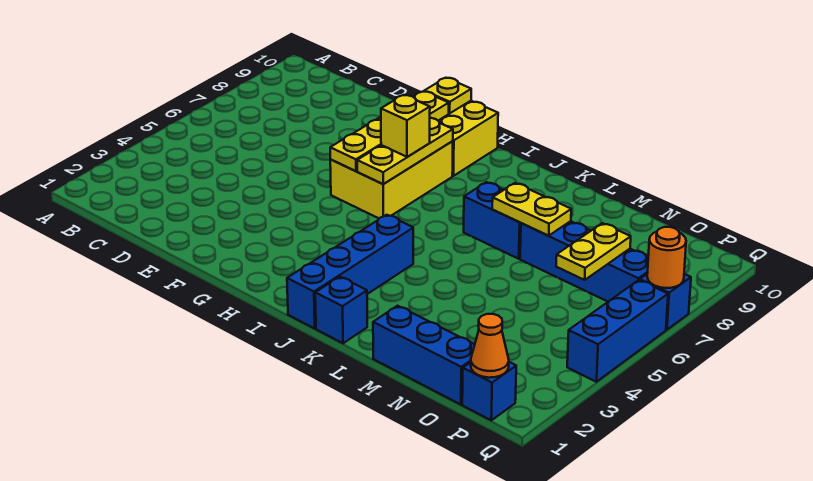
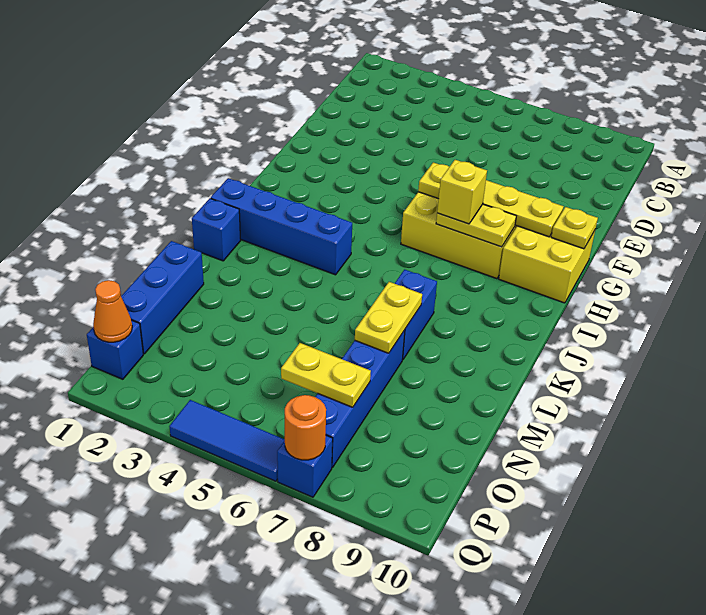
yellow 1x3 plate [357,118,453,184] -> yellow 1x2 plate [436,204,516,247]
blue 1x3 brick [567,280,668,382] -> blue 1x3 tile [169,400,285,481]

